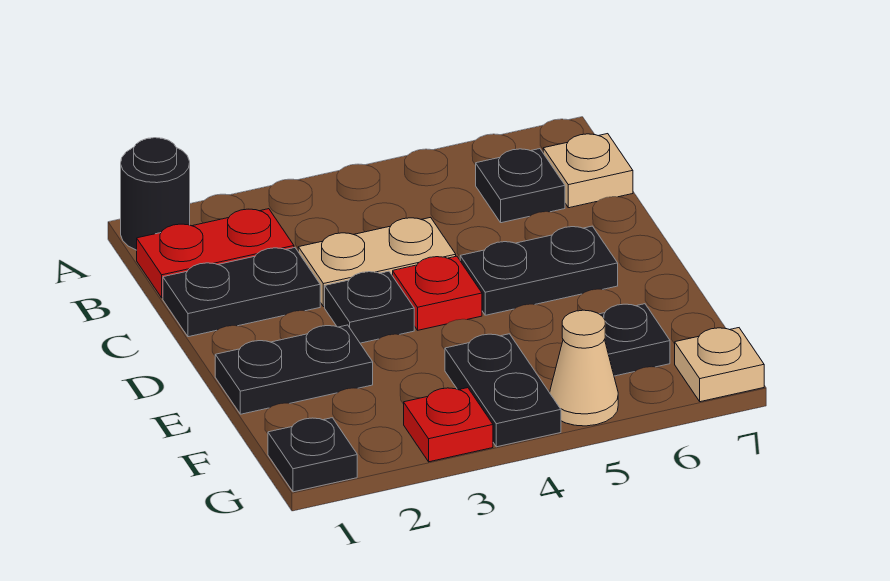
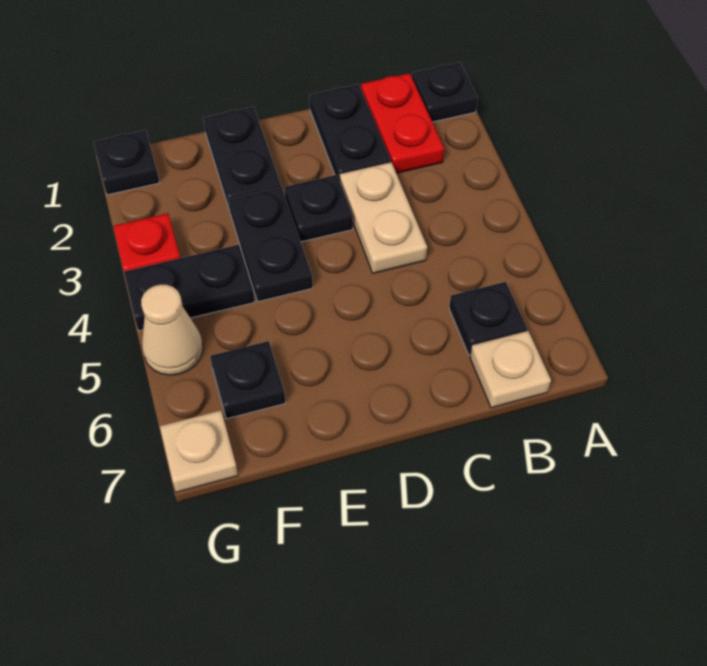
black 1x1 round brick [121,138,190,250] -> black 1x1 plate [412,62,478,122]
red 1x1 plate [393,256,482,330] -> none
black 1x2 plate [460,226,618,315] -> black 1x2 plate moved to [228,187,313,302]

